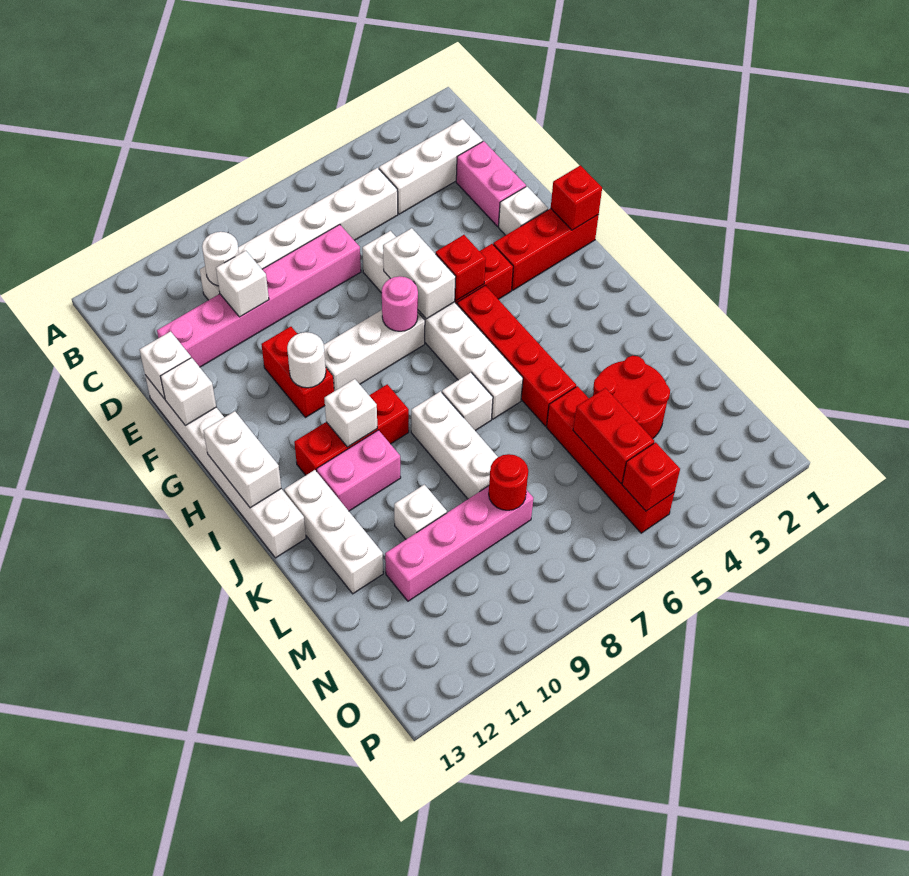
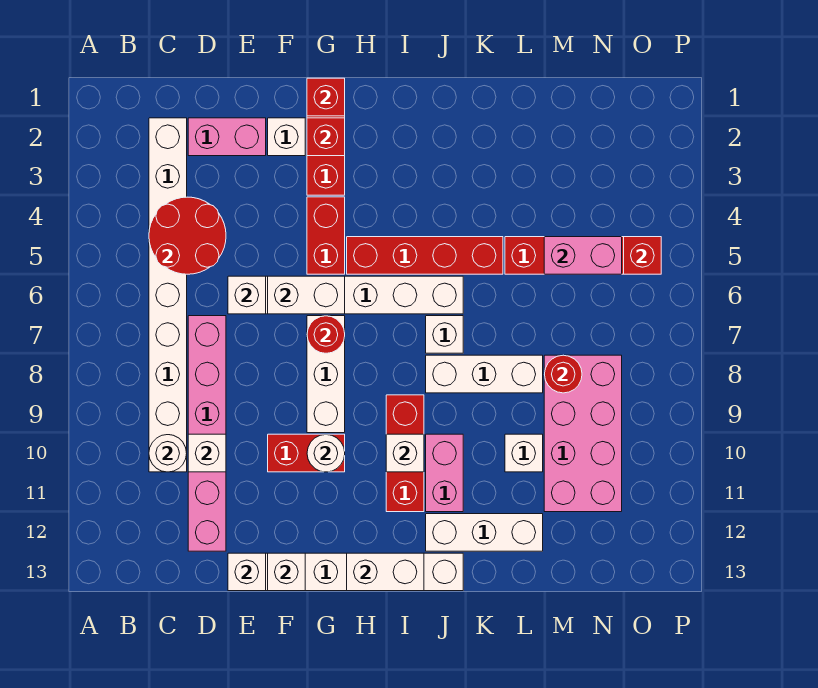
none -> white 1x1 brick [228,276,266,314]
red 1x1 brick [436,235,486,301] -> red 1x1 brick moved to [307,118,345,156]
pink 1x1 round brick [382,276,418,331] -> red 1x1 round brick [307,316,345,353]
red 2x2 round brick [593,356,670,439] -> red 2x2 round brick moved to [149,197,226,274]
red 1x2 brick [573,388,654,483] -> pink 1x2 brick [544,237,622,274]
pink 1x4 brick [385,486,533,601] -> pink 2x4 brick [544,355,622,512]

